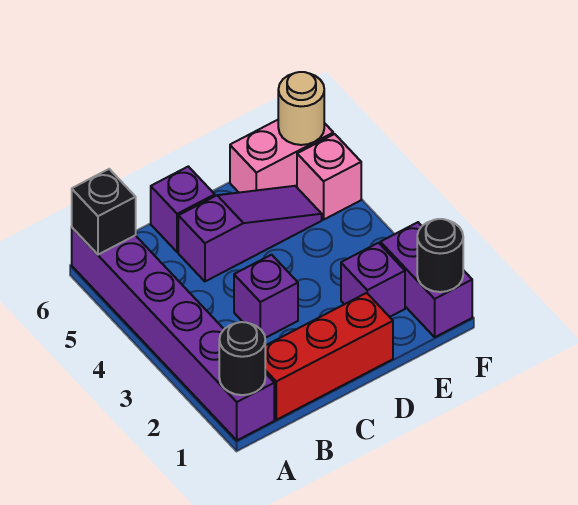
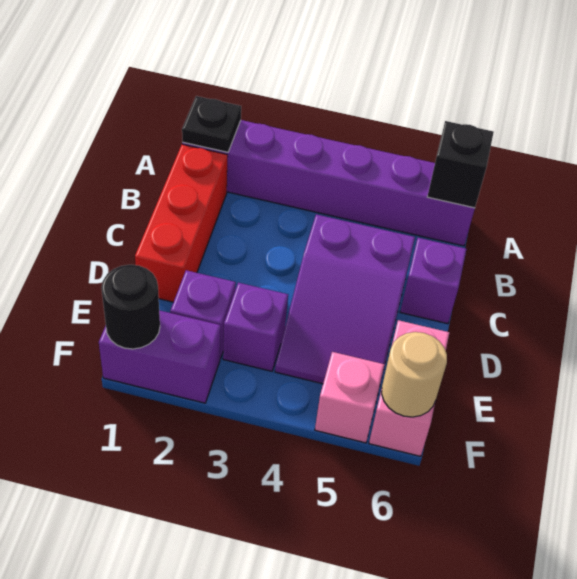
black 1x1 round brick [219,322,265,395] -> black 1x1 plate [182,96,241,152]
purple 1x1 brick [234,255,298,338] -> purple 1x1 brick moved to [223,283,288,371]
purple 1x3 slope [178,186,322,281] -> purple 2x3 slope [275,214,415,384]

